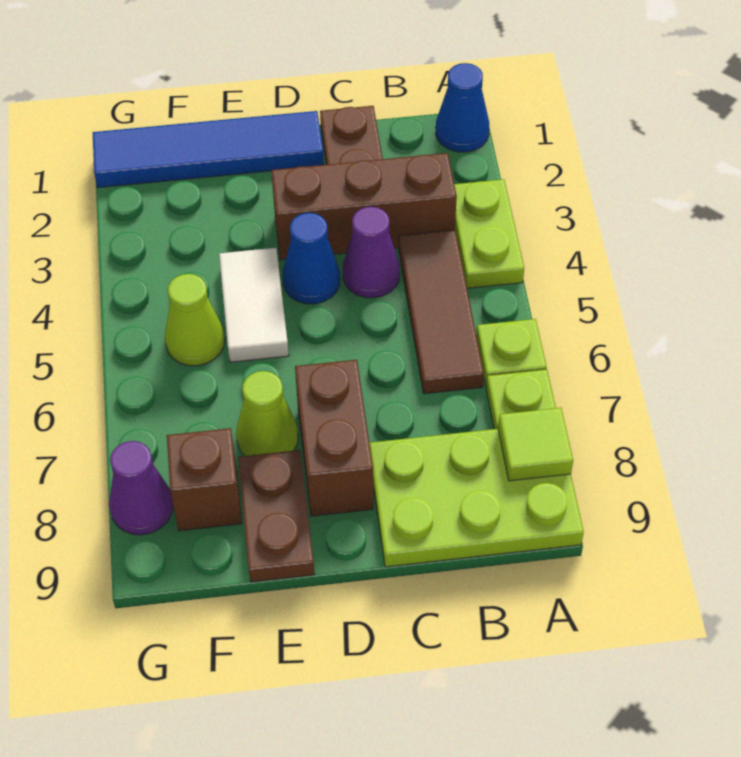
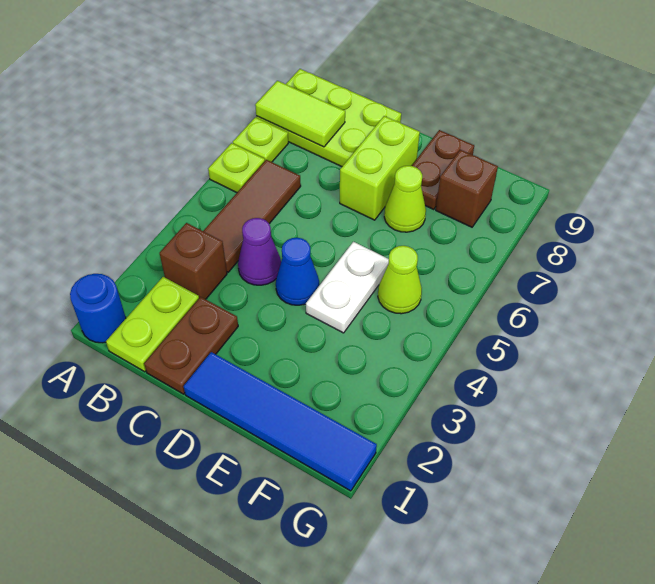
blue 1x1 cone [436,63,489,152] -> blue 1x1 round brick [70,274,126,343]
lime 1x2 plate [454,179,524,288] -> lime 1x2 plate moved to [106,277,199,372]
lime 1x1 tile [498,408,573,481] -> lime 1x2 tile [255,81,345,147]
brown 1x3 brick [271,153,457,260] -> brown 1x1 brick [160,223,227,299]
brown 1x2 brick [295,360,373,516] -> lime 1x2 brick [340,116,420,220]
white 1x2 tile [219,248,289,362] -> white 1x2 plate [306,242,389,333]
purple 1x1 cone [109,441,173,535] -> none

